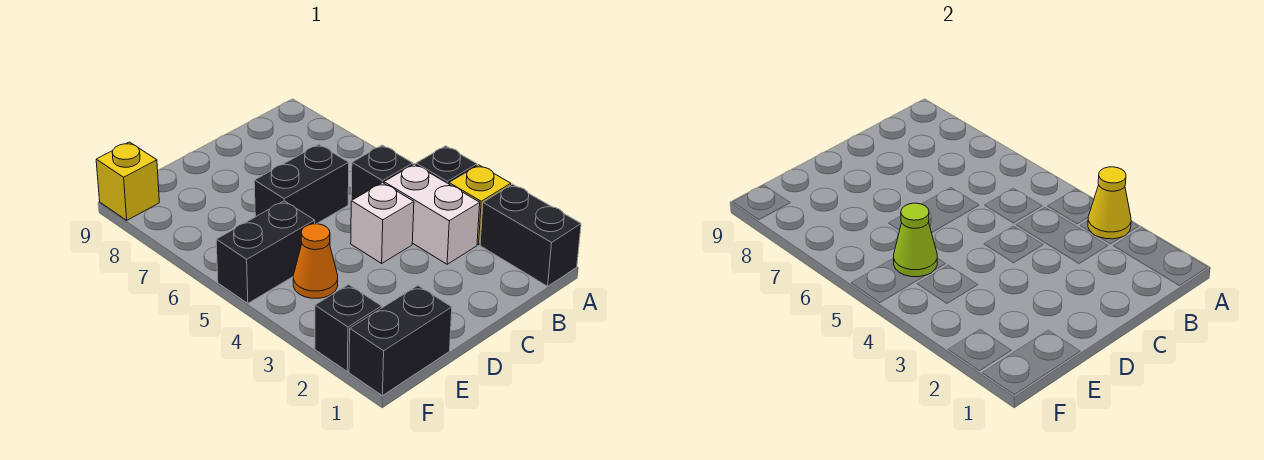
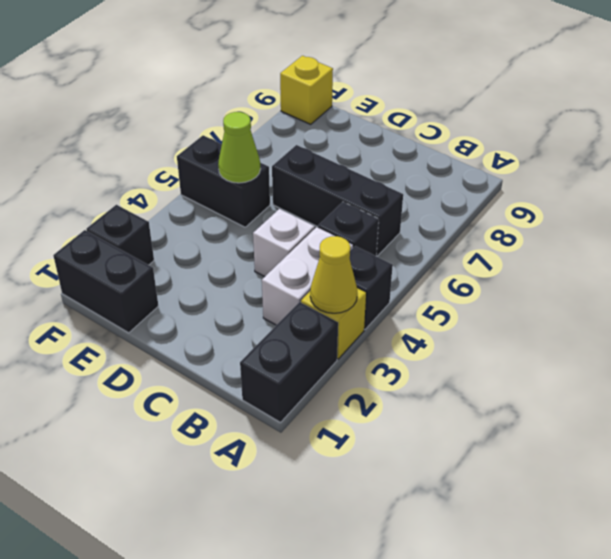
black 1x2 brick [254,145,349,224] -> black 1x3 brick [272,145,403,256]
orange 1x1 cone [293,224,338,298] -> none

